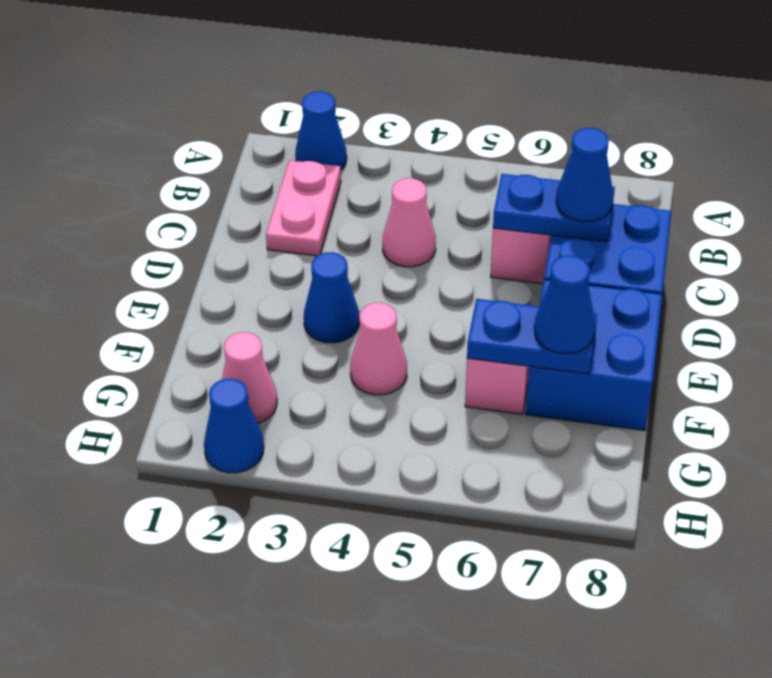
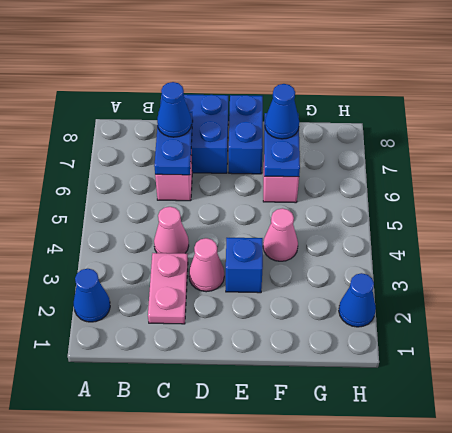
pink 1x2 plate [266,160,341,256] -> pink 1x2 plate turned to [148,253,188,324]
blue 1x1 cone [304,252,359,343] -> blue 1x1 brick [226,238,263,293]
blue 2x2 brick [526,280,662,430] -> blue 1x2 brick [229,95,263,174]
pink 1x1 cone [222,332,277,423] -> pink 1x1 cone moved to [189,238,224,292]

